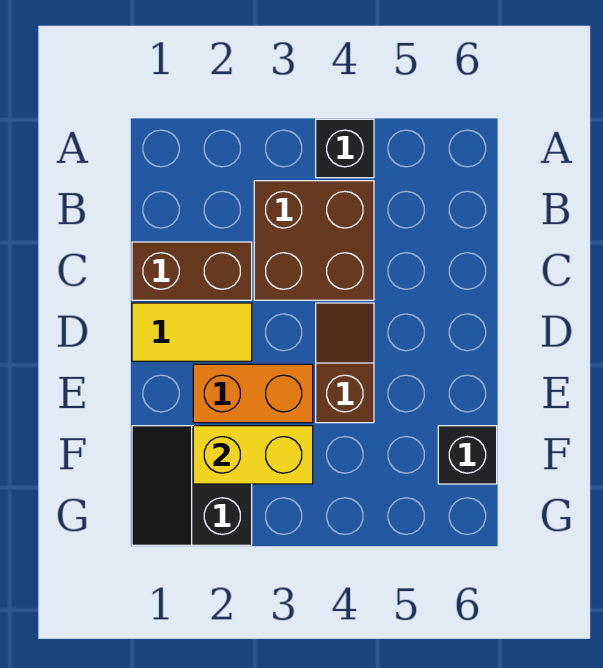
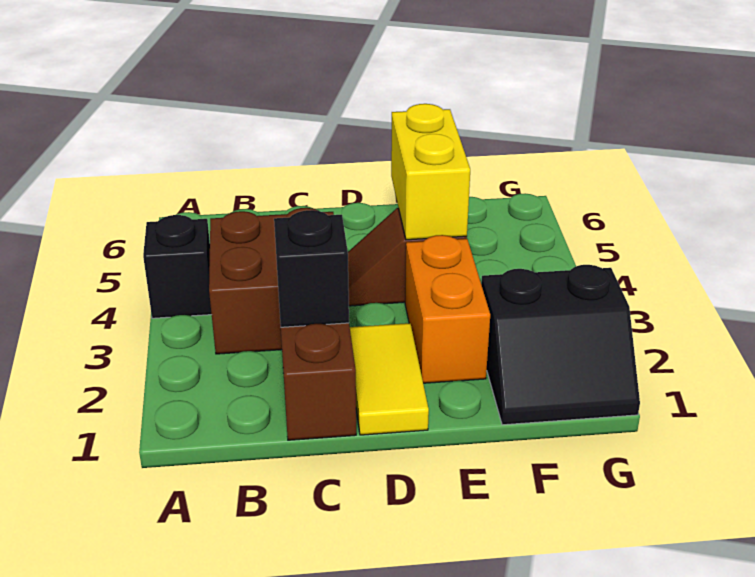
yellow 1x2 brick [193,426,313,484] -> yellow 1x2 brick moved to [391,104,470,240]
black 1x1 brick [438,426,497,484] -> black 1x1 brick moved to [274,210,349,327]

